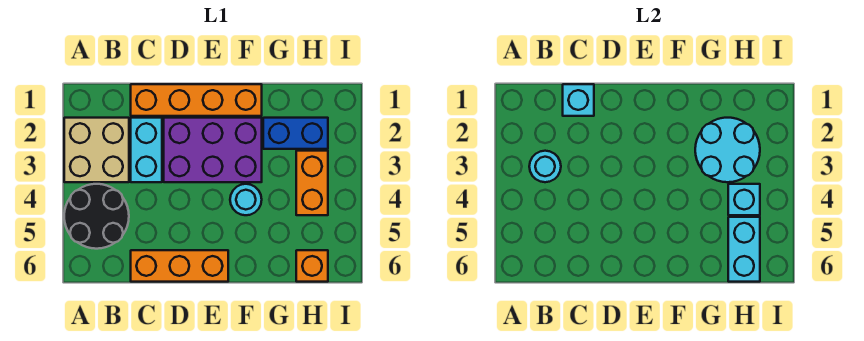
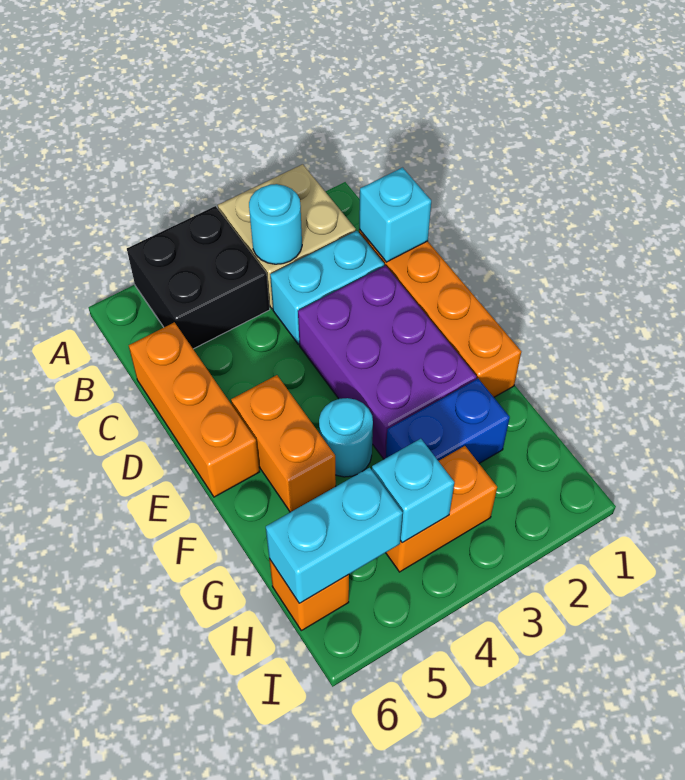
black 2x2 round brick [64,184,129,249] -> black 2x2 brick [127,206,270,349]
none -> orange 1x2 brick [231,375,336,512]
blue 1x2 brick [263,118,328,149] -> blue 1x2 brick turned to [386,379,510,463]
cyan 2x2 round brick [695,118,760,182] -> none

